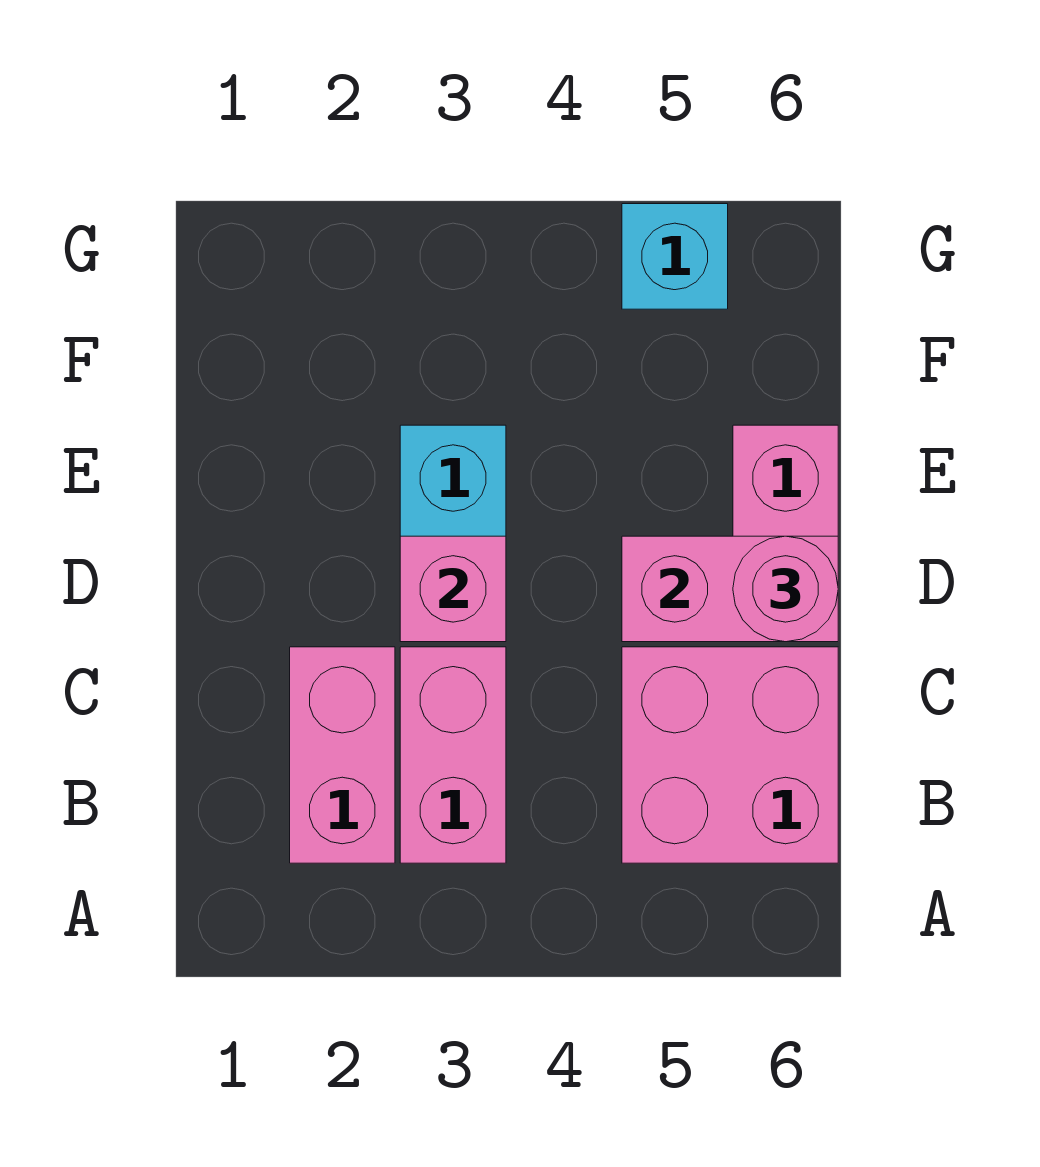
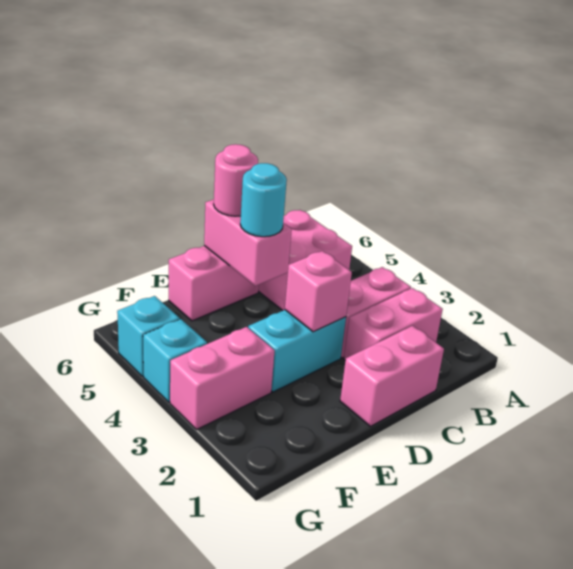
none -> pink 1x2 brick [340,326,444,426]
none -> cyan 1x1 round brick [240,163,287,237]
none -> pink 1x2 brick [170,327,275,430]
none -> cyan 1x1 brick [143,319,207,402]

